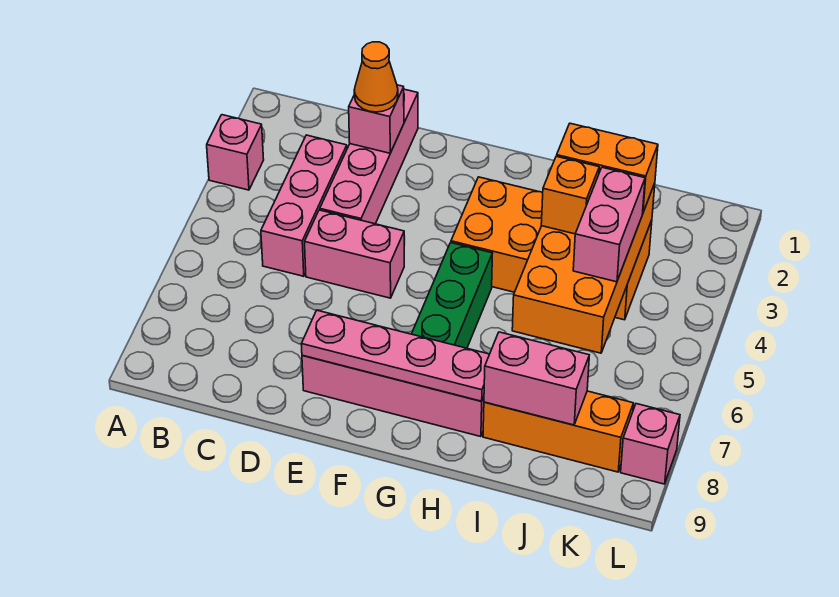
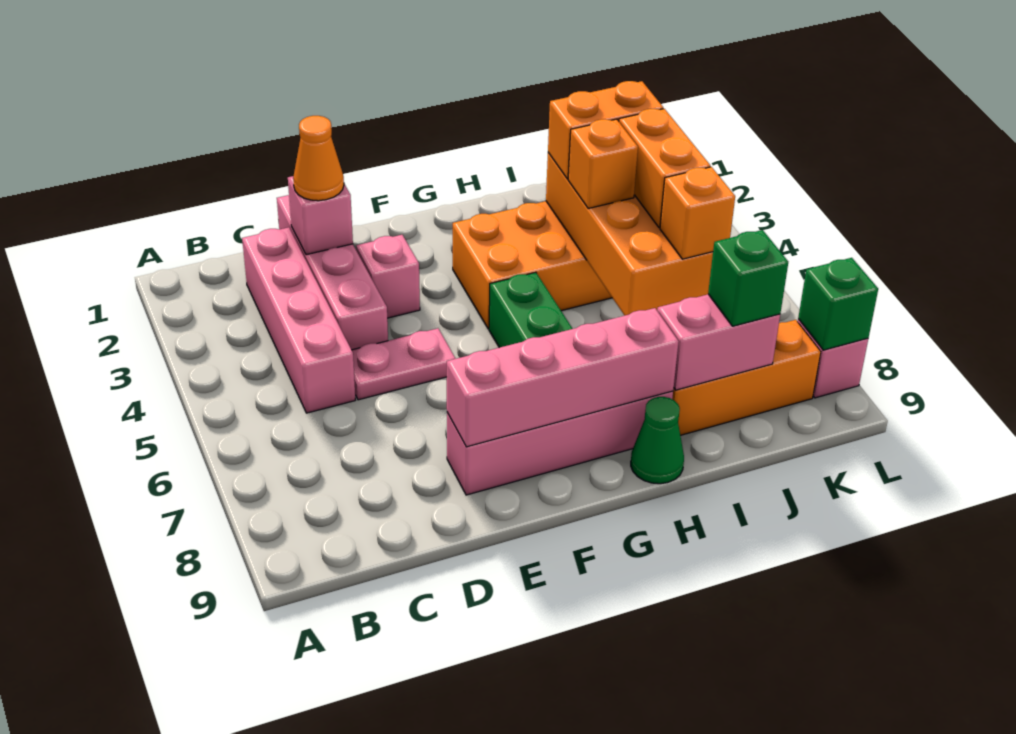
pink 1x1 brick [207,115,264,190] -> pink 1x1 brick moved to [356,235,420,318]
pink 1x3 brick [261,135,347,276] -> pink 1x4 brick [242,227,355,413]
pink 1x2 brick [305,210,404,298] -> pink 1x2 plate [352,328,456,400]
pink 1x4 plate [301,310,490,401] -> pink 1x4 brick [447,308,679,447]
none -> green 1x1 cone [631,397,684,484]
pink 1x2 brick [573,167,645,282] -> orange 1x2 brick [619,109,710,228]
none -> orange 1x1 brick [660,167,735,259]
none -> green 1x1 brick [708,230,788,326]
none -> green 1x1 brick [798,258,878,350]

